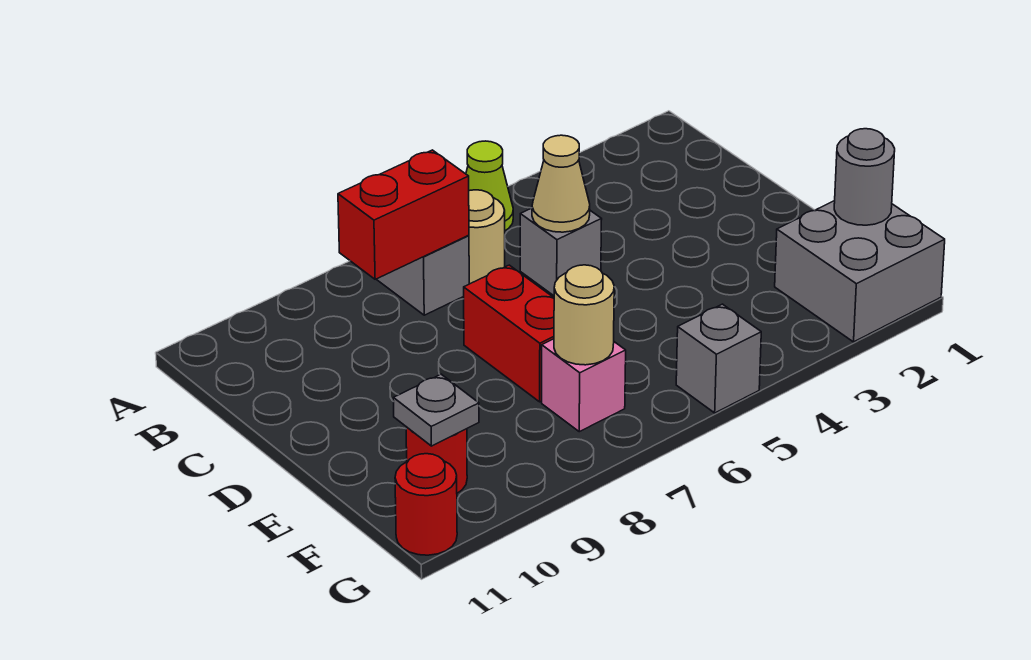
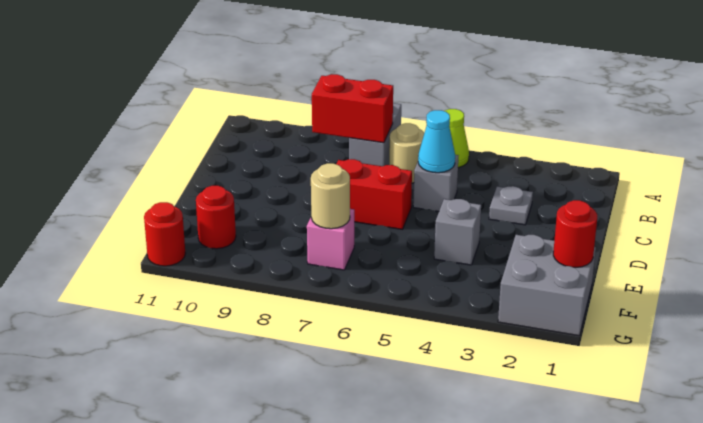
tan 1x1 cone [532,135,590,232] -> cyan 1x1 cone [418,110,455,173]
red 1x2 brick [464,265,554,402] -> red 1x2 brick turned to [337,159,412,229]
grey 1x1 round brick [834,129,895,225] -> red 1x1 round brick [553,200,597,267]
grey 1x1 plate [393,374,479,446] -> grey 1x1 plate moved to [489,186,533,225]
grey 1x1 brick [676,304,761,413] -> grey 1x1 brick moved to [434,199,481,265]

